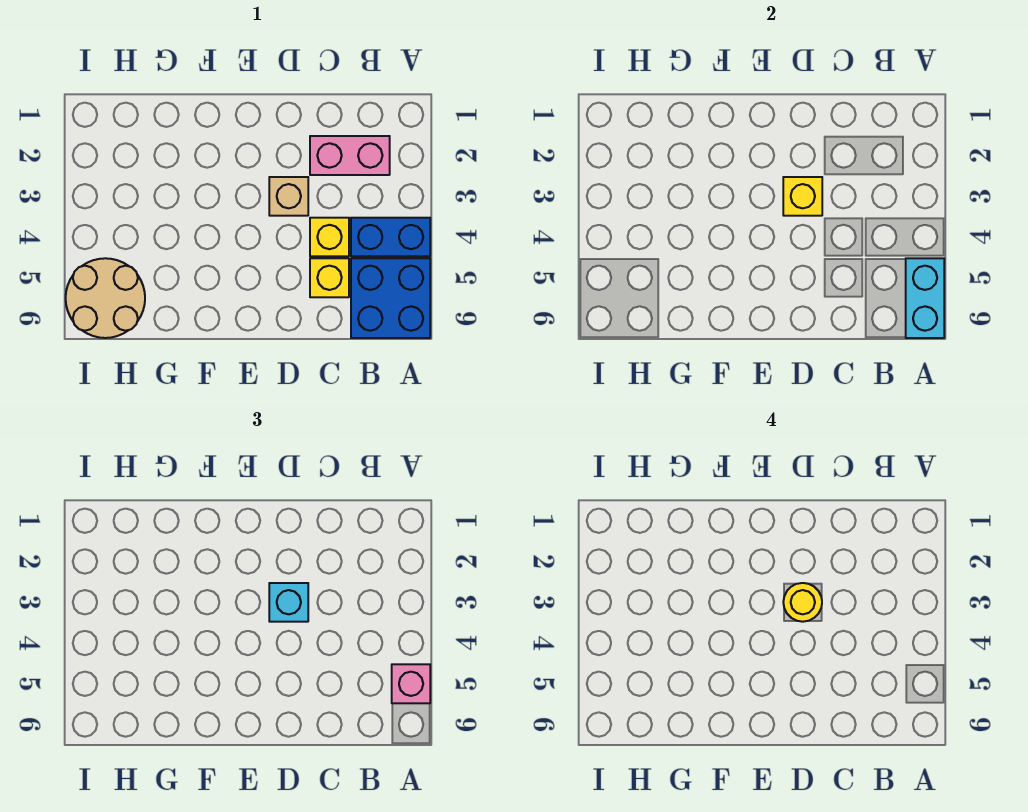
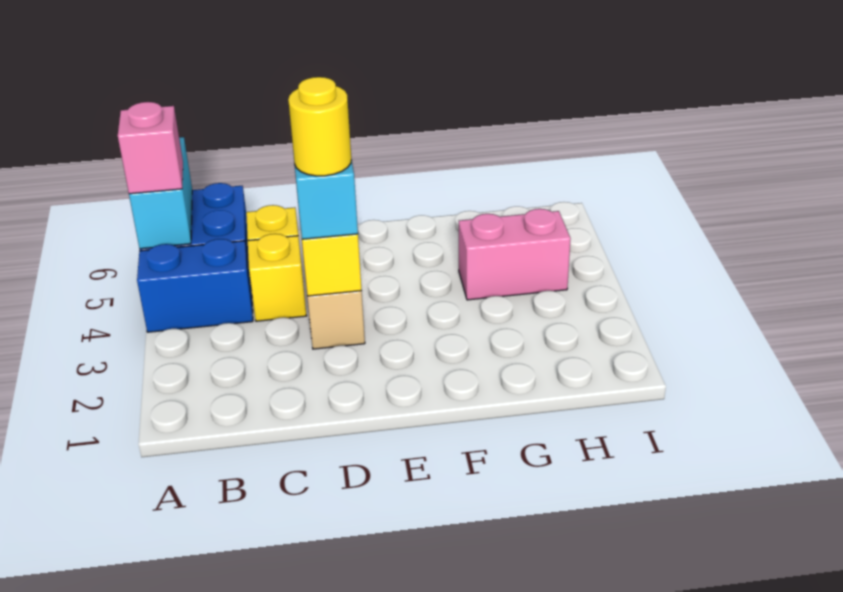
pink 1x2 brick [310,136,390,175] -> pink 1x2 brick moved to [459,209,571,300]
tan 2x2 round brick [66,258,145,338] -> none

